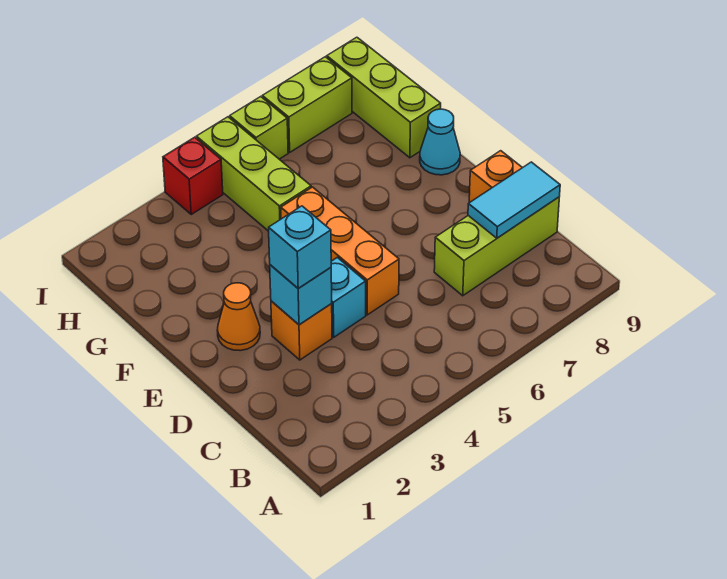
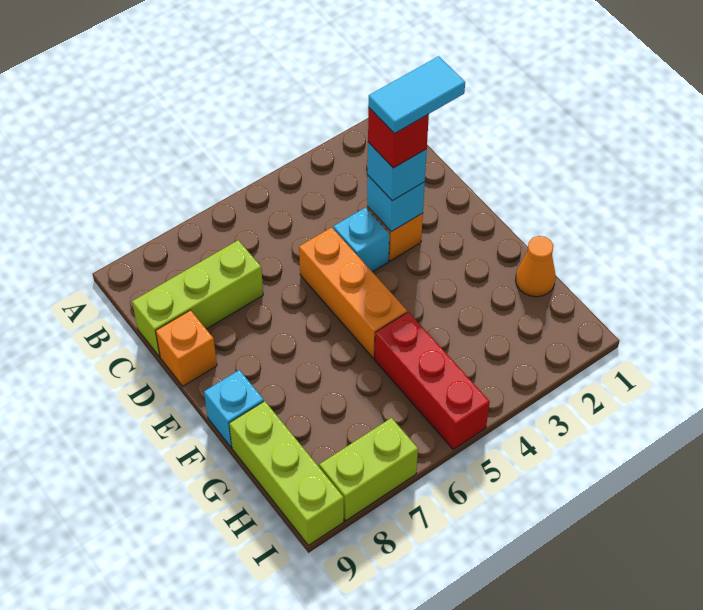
cyan 1x2 tile [468,162,560,238] -> cyan 1x2 tile moved to [368,56,465,134]
orange 1x1 cone [217,283,260,351] -> orange 1x1 cone moved to [515,236,556,297]
cyan 1x1 cone [420,109,460,175] -> cyan 1x1 brick [204,370,264,448]
lime 1x3 brick [196,117,311,231] -> red 1x3 brick [375,312,490,450]
red 1x1 brick [163,137,223,214] -> red 1x1 brick moved to [368,108,429,168]
lime 1x1 brick [230,97,288,159] -> none

